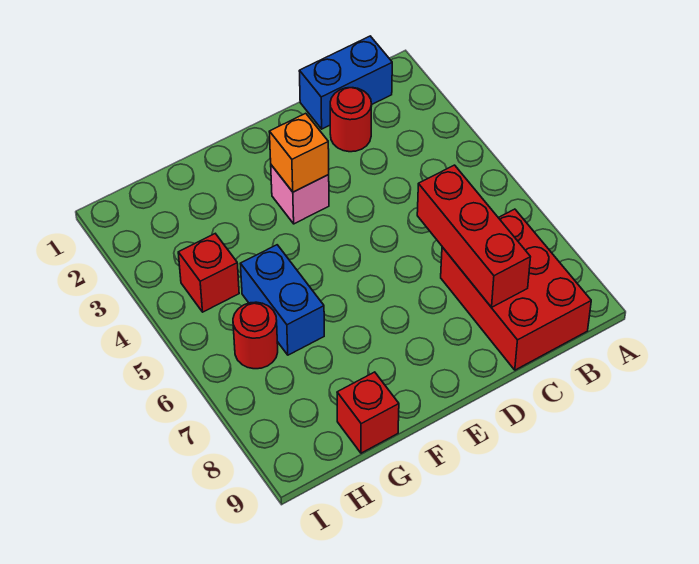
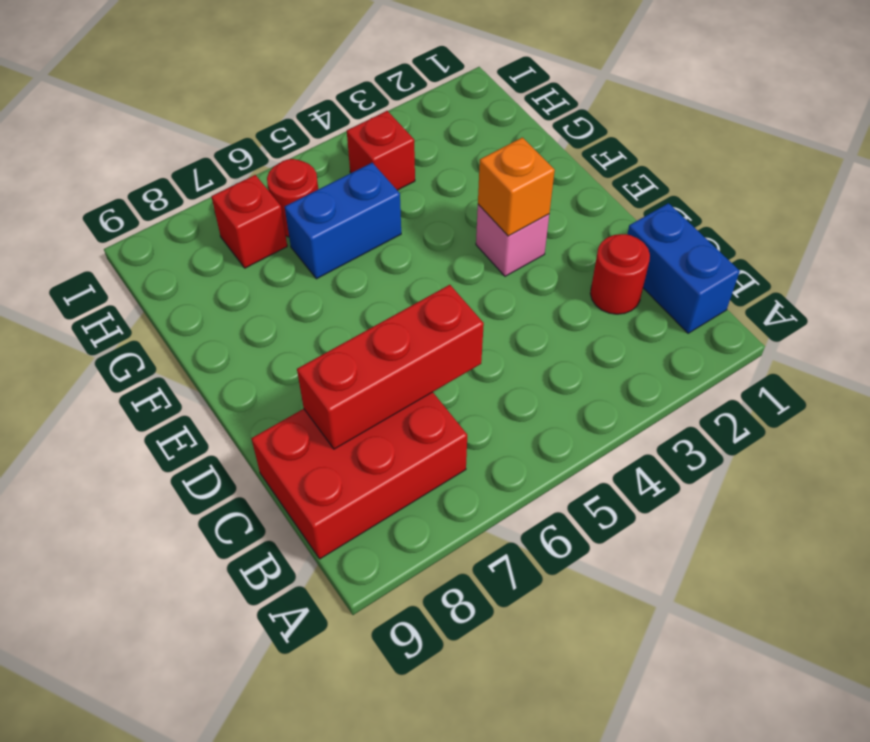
red 1x1 brick [337,372,399,453] -> red 1x1 brick moved to [211,175,287,268]

